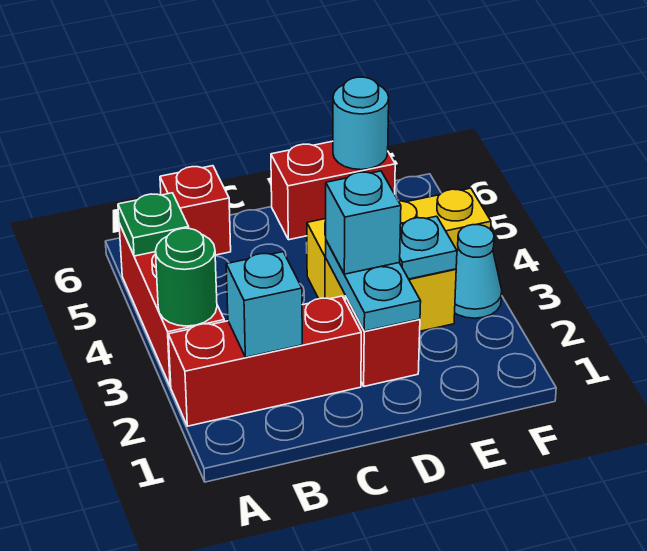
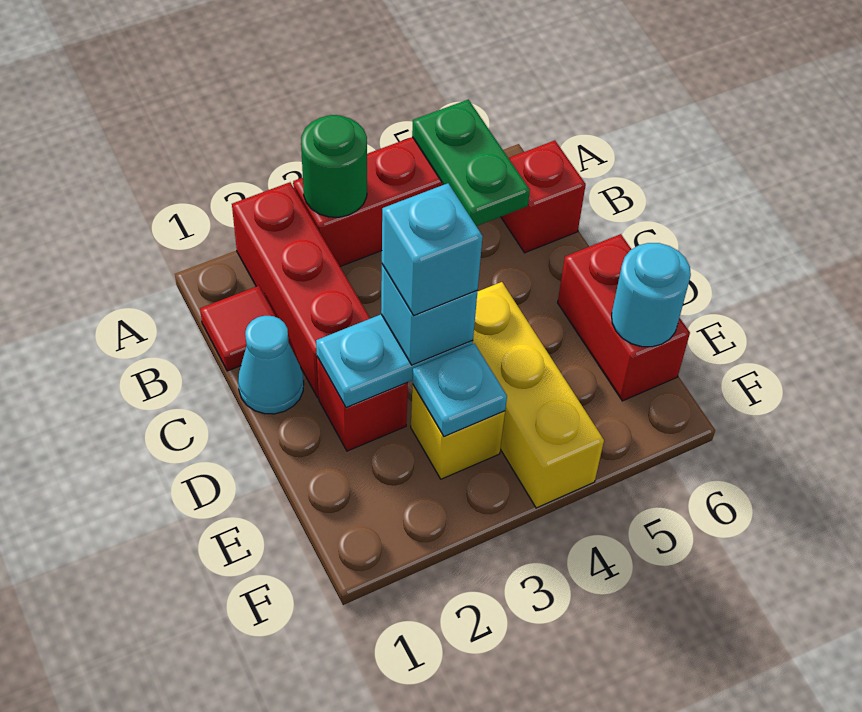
green 1x1 plate [118,193,189,256] -> green 1x2 plate [412,100,530,226]
none -> red 1x1 tile [200,286,276,371]
cyan 1x1 brick [226,252,302,357] -> cyan 1x1 brick moved to [382,183,483,315]
cyan 1x1 cone [455,225,502,318] -> cyan 1x1 cone moved to [238,316,304,414]

